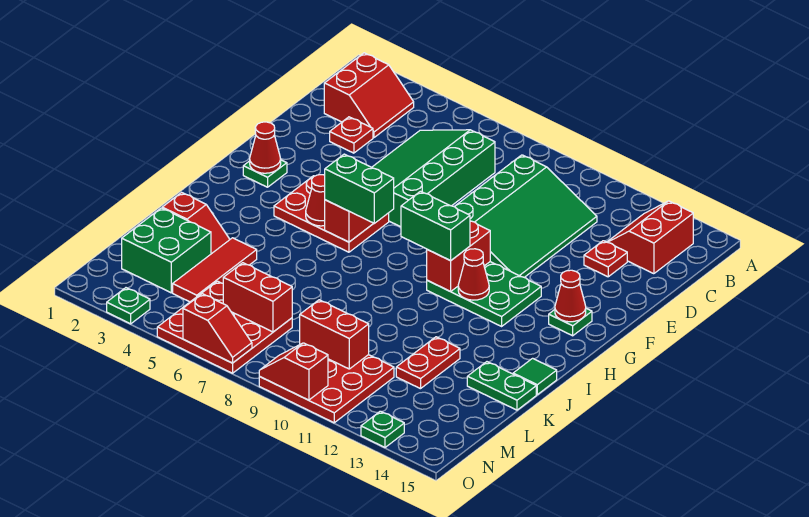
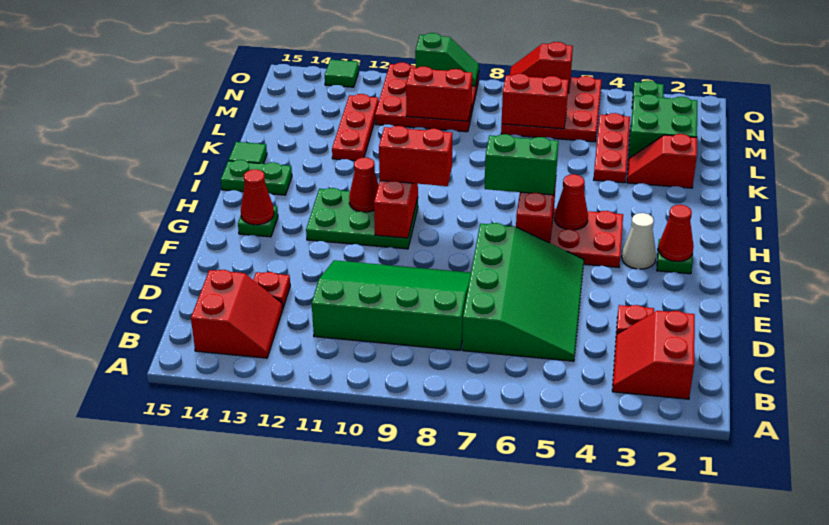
green 3x4 slope [454,155,597,277] -> green 3x4 slope turned to [312,260,471,350]
none -> white 1x1 cone [622,213,656,269]
green 1x2 brick [401,191,470,261] -> red 1x2 brick [379,126,452,186]
red 1x3 tile [173,238,257,302] -> red 1x3 plate [594,113,630,183]
red 1x2 plate [396,337,460,389] -> red 1x3 plate [332,94,379,161]
green 1x2 plate [467,362,536,410] -> green 1x2 plate moved to [221,160,292,195]
red 1x2 slope [259,343,328,400] -> green 1x2 slope [415,33,479,86]
green 1x1 plate [361,411,404,447] -> green 1x1 tile [325,60,359,87]

